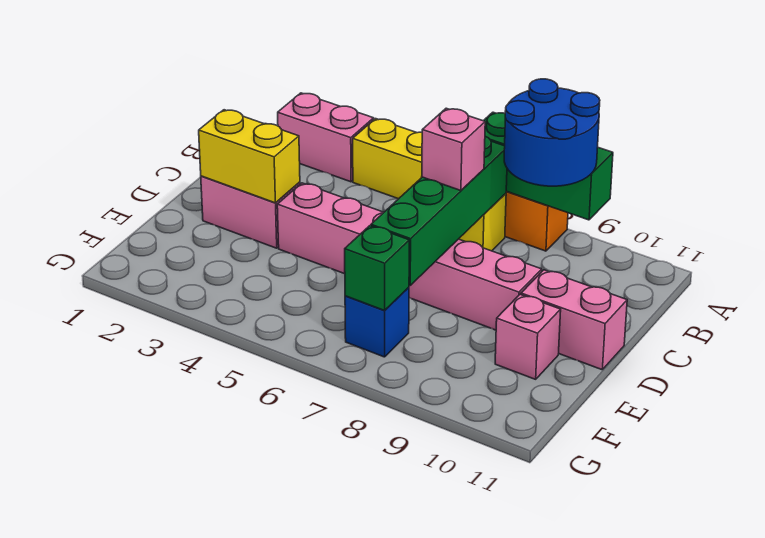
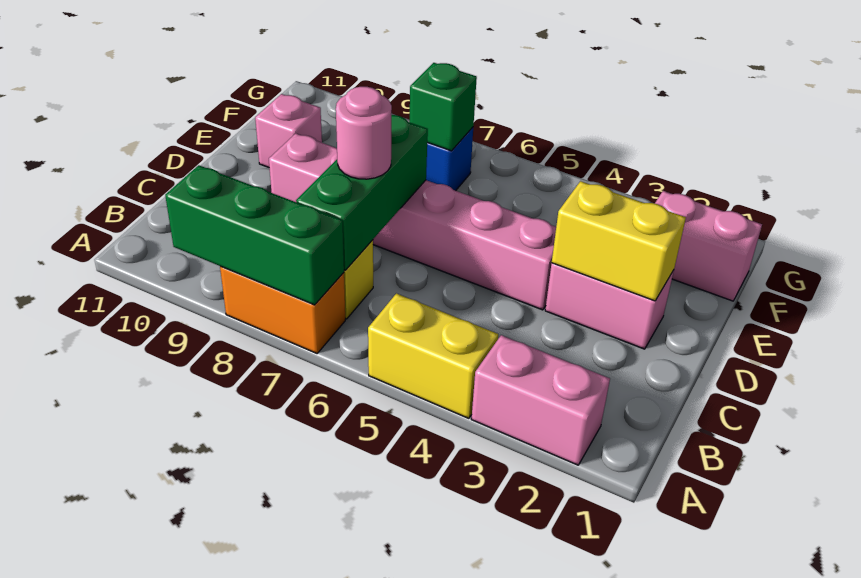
blue 2x2 round brick [504,79,600,186] -> none
green 1x4 brick [371,136,507,285] -> green 1x3 brick [296,115,428,270]
pink 1x1 brick [422,108,485,191] -> pink 1x1 round brick [336,87,392,179]
pink 1x2 brick [521,270,627,370] -> pink 1x2 brick moved to [655,191,762,301]

